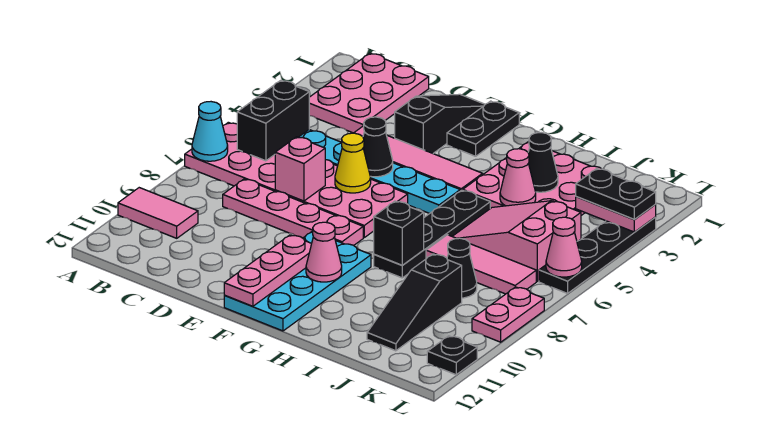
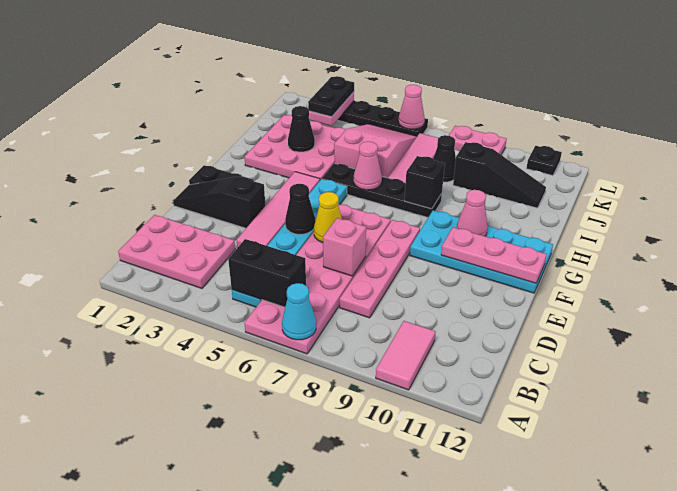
pink 1x1 cone [500,149,536,206] -> pink 1x1 cone moved to [354,142,382,190]
pink 2x3 slope [452,201,581,281] -> pink 2x3 slope turned to [334,124,417,178]

